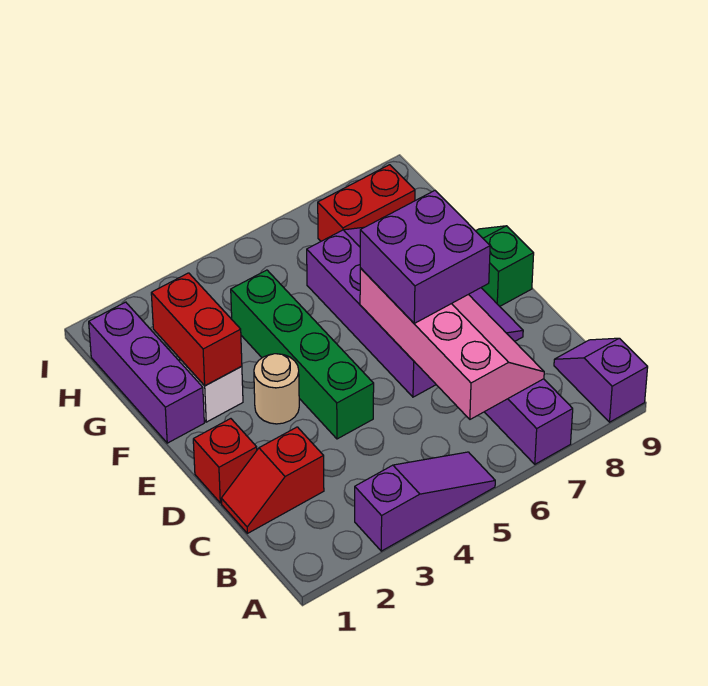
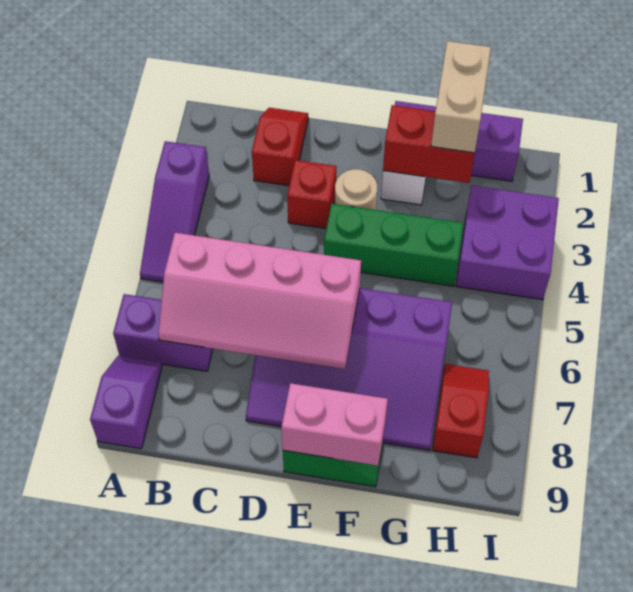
purple 1x2 slope [554,338,648,422] -> purple 1x2 slope turned to [90,355,162,449]
red 1x1 brick [193,419,257,503] -> red 1x1 brick moved to [287,160,337,228]
green 1x4 brick [231,270,374,439] -> green 1x3 brick [324,204,464,286]
purple 2x2 brick [360,191,490,323] -> purple 2x2 brick moved to [456,186,559,300]
none -> pink 1x2 brick [281,383,388,466]
none -> tan 1x2 brick [431,41,491,153]
red 1x2 brick [318,165,415,241] -> red 1x2 slope [432,364,489,458]

